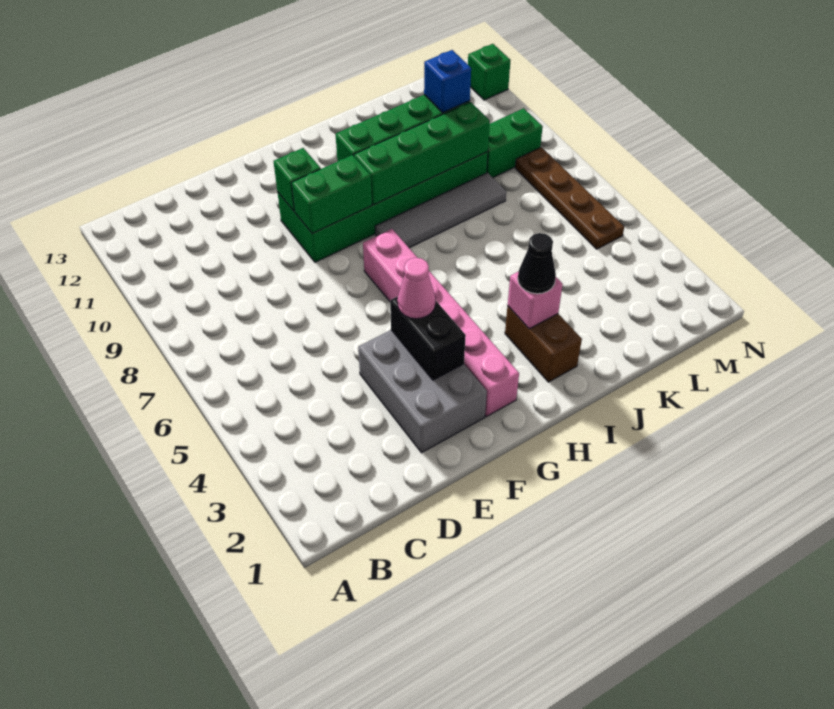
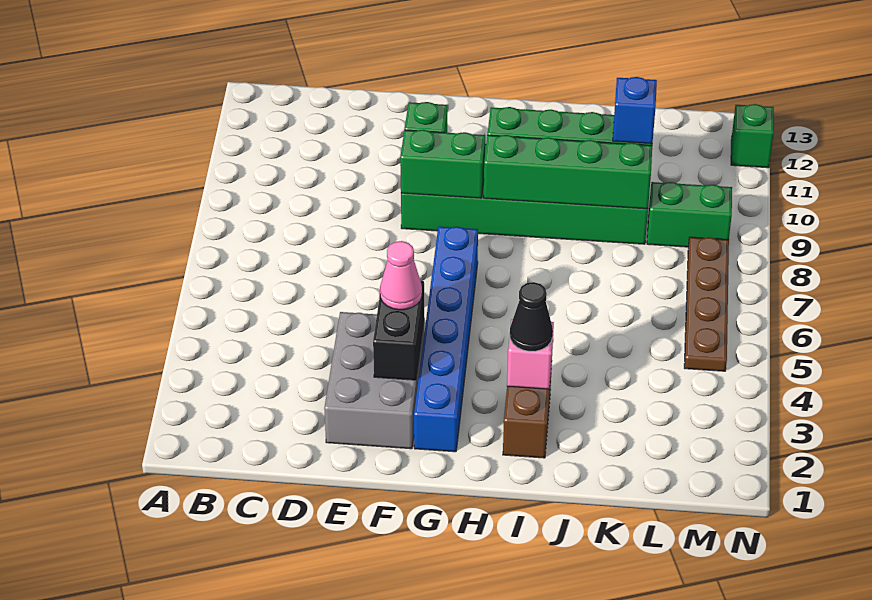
pink 1x6 brick [363,229,519,417] -> blue 1x6 brick [414,227,478,452]
grey 1x4 tile [375,173,506,248] -> none

